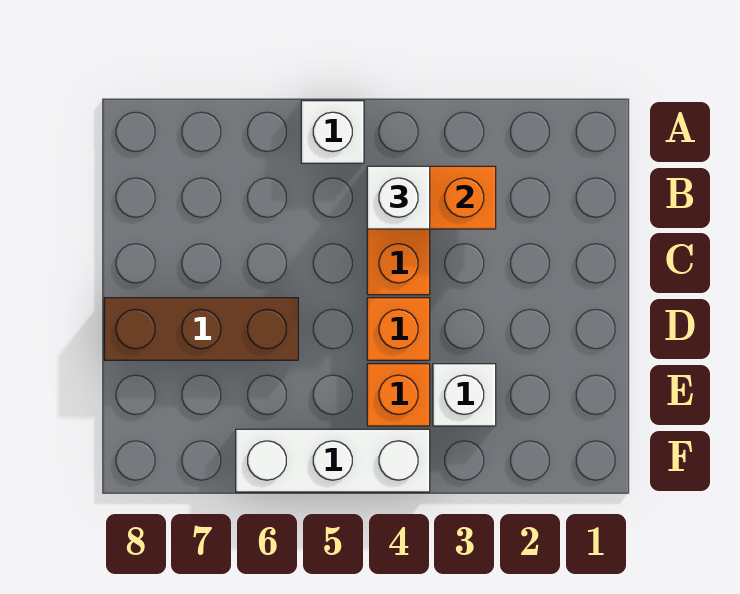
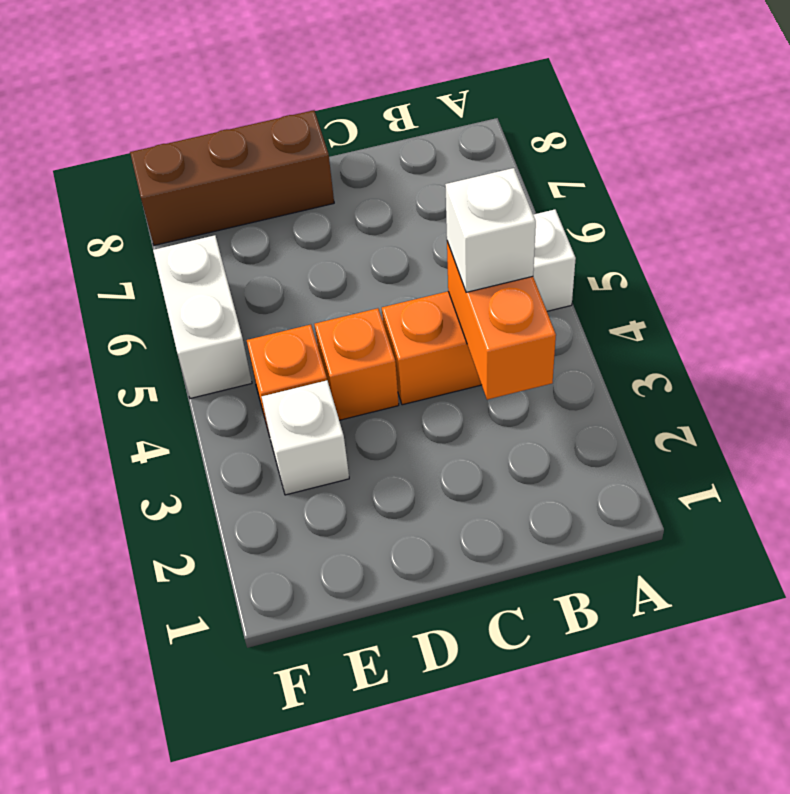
brown 1x3 brick [104,298,298,360] -> brown 1x3 brick turned to [130,110,334,245]
white 1x3 brick [236,429,430,492] -> white 1x2 brick [153,235,252,399]

